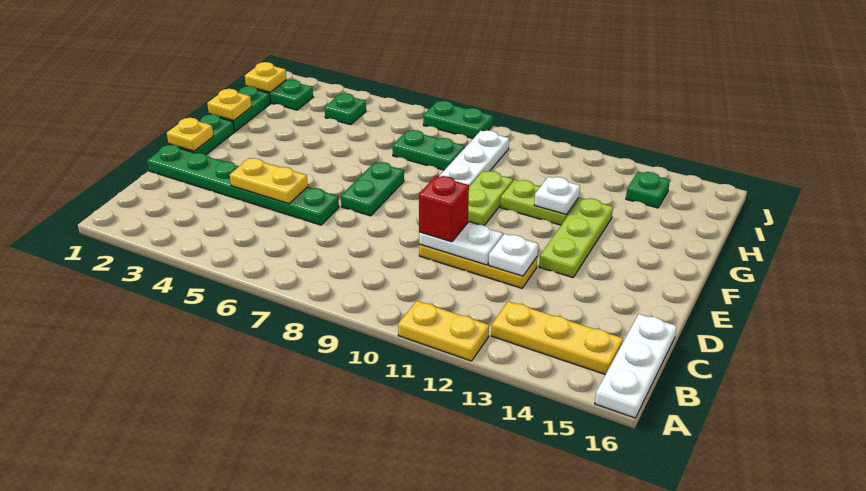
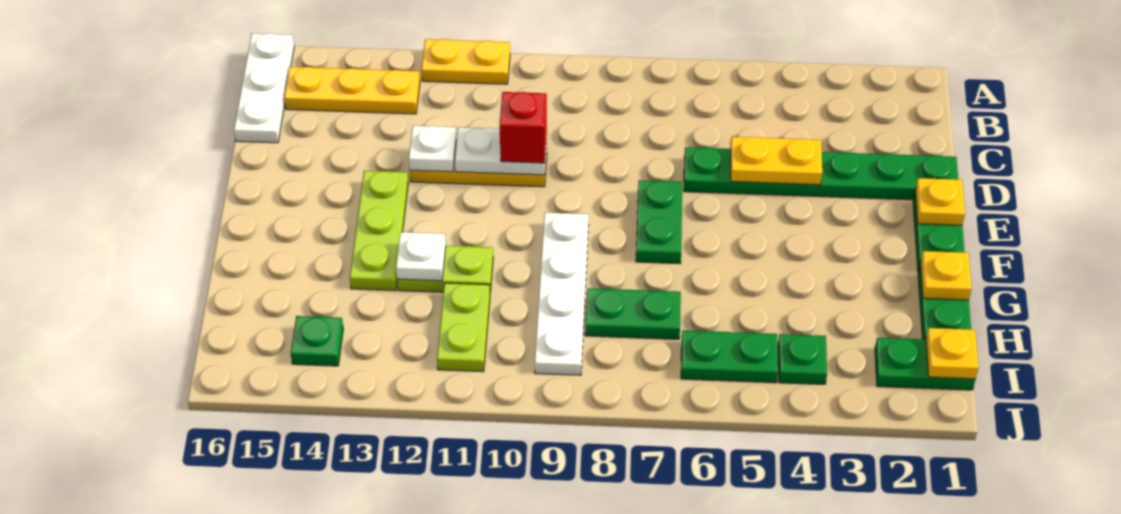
lime 1x2 plate [468,171,513,225] -> lime 1x2 plate moved to [437,283,490,372]
green 1x2 plate [423,101,493,138] -> green 1x2 plate moved to [681,330,778,383]

